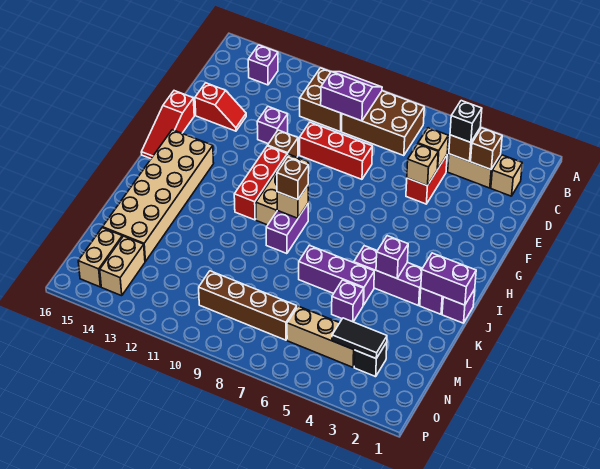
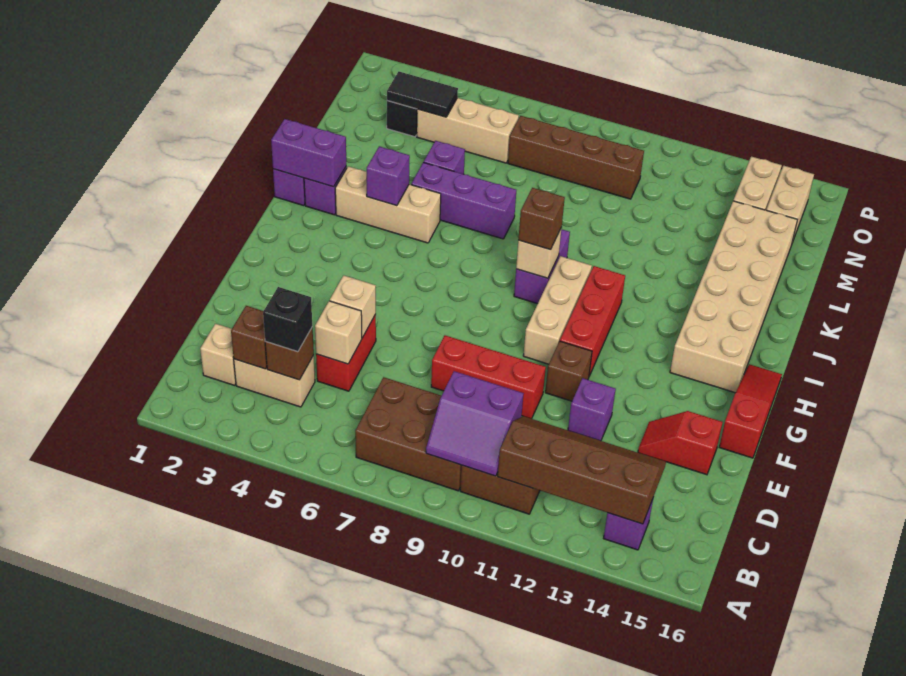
none -> brown 2x4 slope [498,416,666,524]
purple 1x3 brick [354,246,422,306] -> tan 1x3 brick [335,166,441,243]

